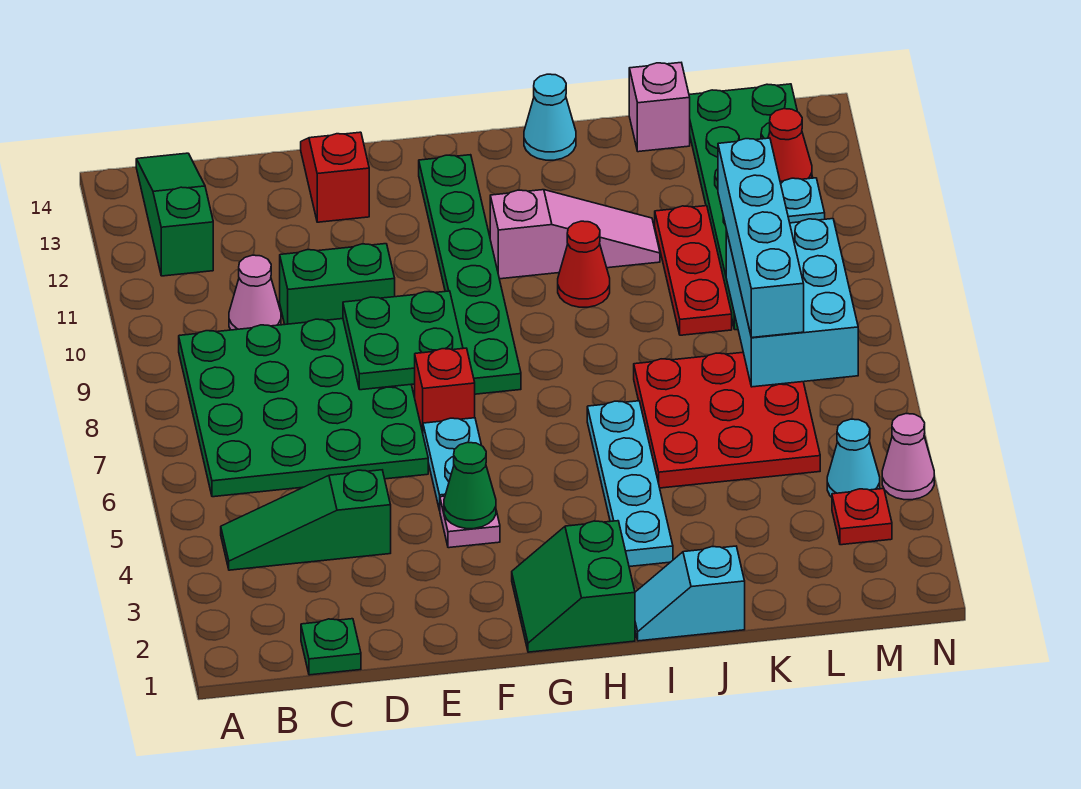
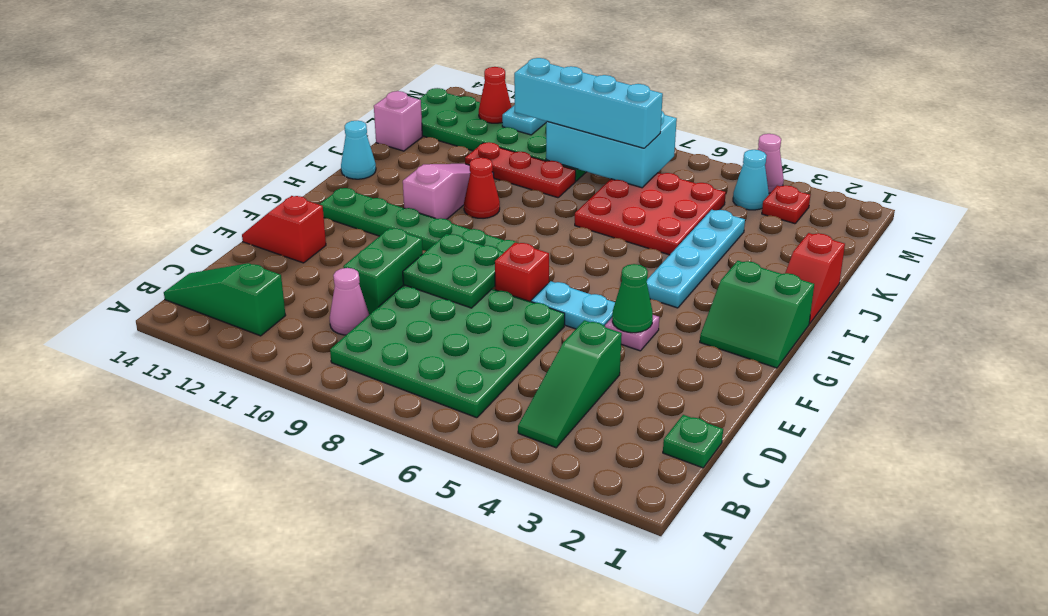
cyan 1x2 slope [635,546,745,641] -> red 1x2 slope [785,233,845,324]
cyan 1x4 plate [587,401,673,567] -> cyan 1x4 plate turned to [647,210,745,308]

